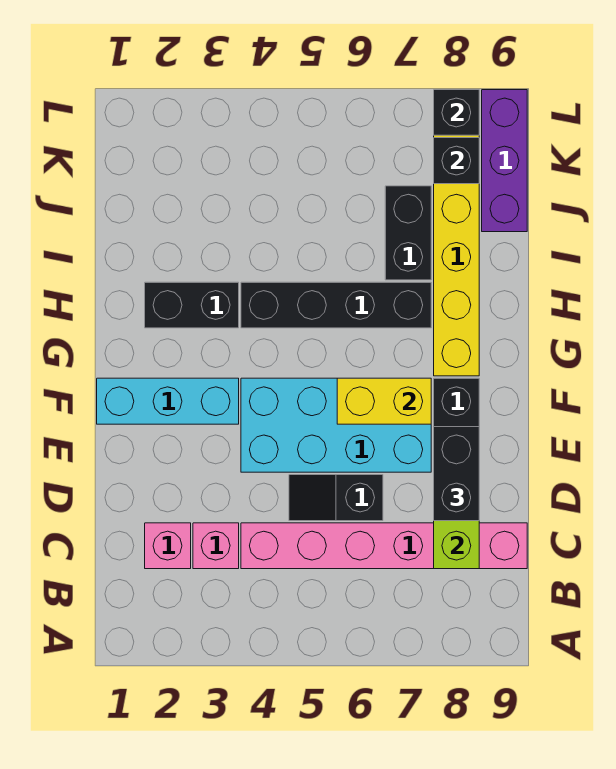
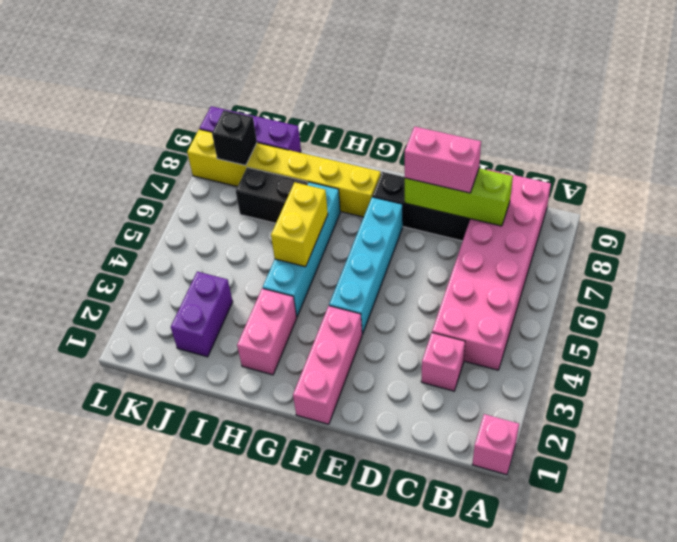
pink 1x1 brick [145,523,191,569] -> pink 1x1 brick moved to [472,414,519,475]
pink 1x6 brick [241,523,527,569] -> pink 2x6 brick [432,169,551,370]
black 1x2 slope [289,475,383,521] -> none
black 1x2 brick [434,427,479,521] -> pink 1x2 brick [405,127,481,193]
cyan 2x4 brick [241,378,431,472] -> cyan 1x4 brick [329,197,403,334]
cyan 1x3 brick [97,378,239,424] -> pink 1x3 brick [293,306,362,424]
yellow 1x2 brick [337,378,431,424] -> yellow 1x2 brick moved to [271,182,328,267]
black 1x2 brick [145,282,239,328] -> pink 1x2 brick [237,288,297,375]
black 1x4 brick [241,282,431,328] -> cyan 1x4 brick [263,182,340,317]
none -> purple 1x2 brick [171,272,233,357]
black 1x1 brick [434,90,479,135] -> none

